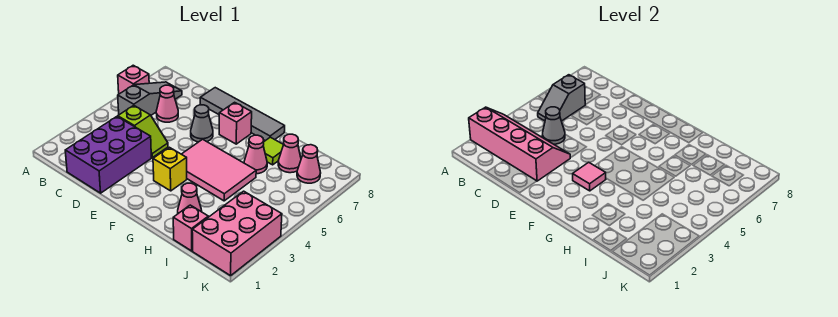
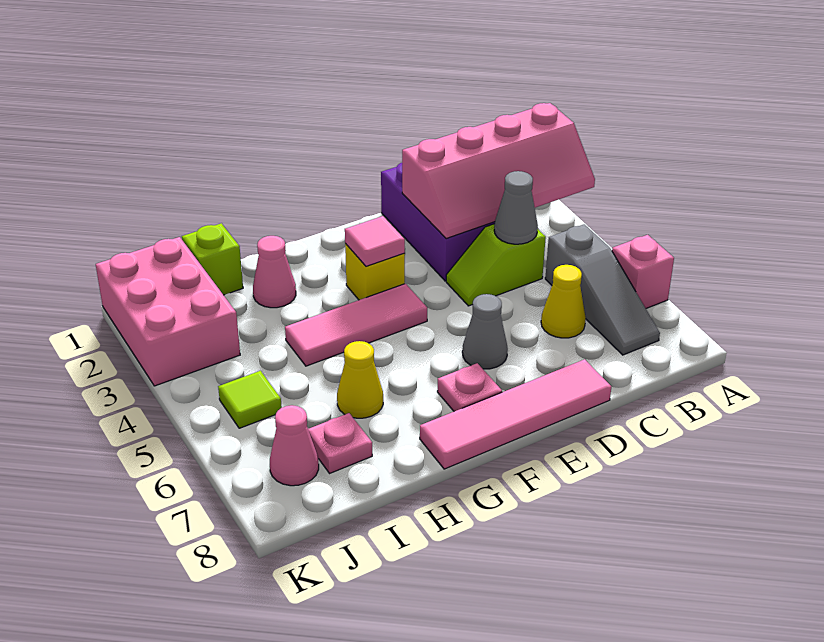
grey 1x2 slope [538,75,585,121] -> none
pink 1x1 cone [156,85,178,122] -> yellow 1x1 cone [541,265,586,338]
grey 1x4 tile [200,88,285,141] -> pink 1x4 tile [420,359,612,469]
pink 2x3 tile [182,139,256,201] -> pink 1x3 tile [285,284,427,366]
pink 1x1 brick [219,102,252,144] -> pink 1x1 plate [437,363,502,411]
pink 1x1 cone [244,135,267,174] -> yellow 1x1 cone [337,341,383,418]
lime 1x1 tile [263,137,283,165] -> lime 1x1 tile moved to [218,371,282,428]
pink 1x1 brick [173,205,208,251] -> lime 1x1 brick [182,223,243,295]
pink 1x1 cone [278,134,301,173] -> pink 1x1 plate [308,413,372,474]

